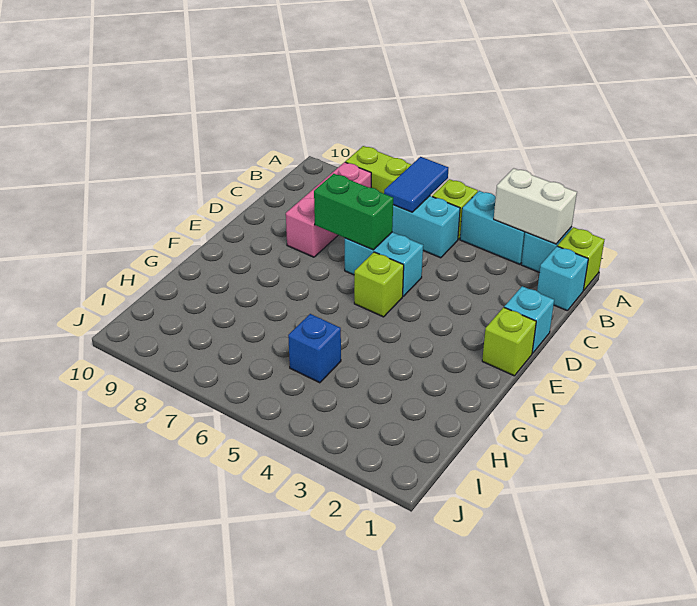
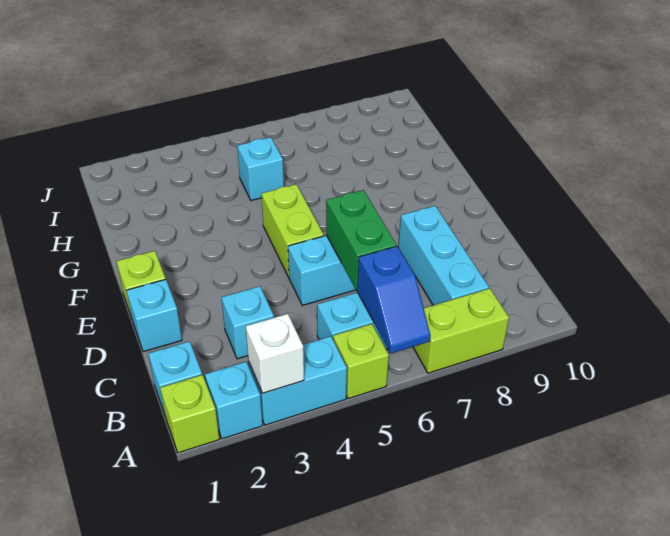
white 1x2 brick [494,168,577,244] -> white 1x1 brick [246,314,304,393]
blue 1x2 tile [384,157,448,212] -> blue 1x2 slope [357,246,431,353]
pink 1x3 brick [286,162,371,257] -> cyan 1x3 brick [398,206,489,305]
none -> cyan 1x1 brick [221,286,274,359]
green 1x2 brick [314,174,393,250] -> green 1x2 brick turned to [326,190,396,290]
lime 1x1 brick [354,252,404,317] -> lime 1x2 brick [261,184,324,277]
blue 1x1 brick [288,314,341,383] -> cyan 1x1 brick [237,137,284,201]

